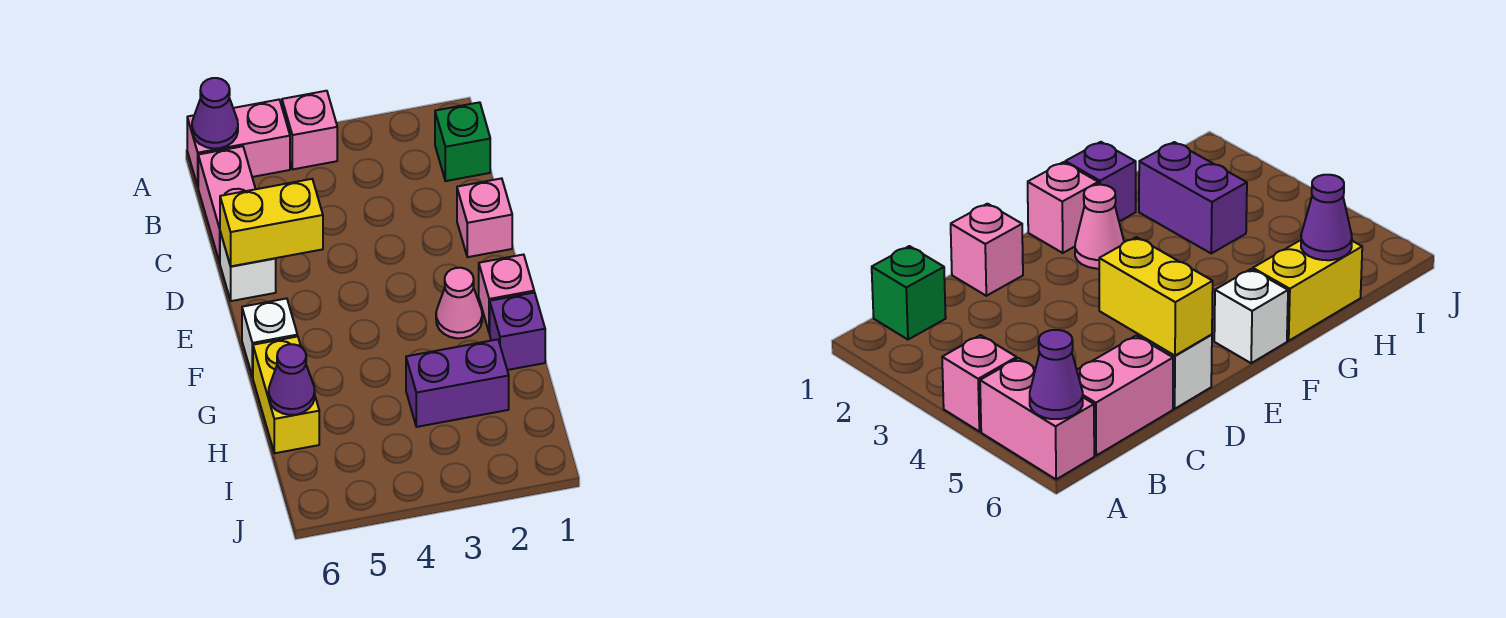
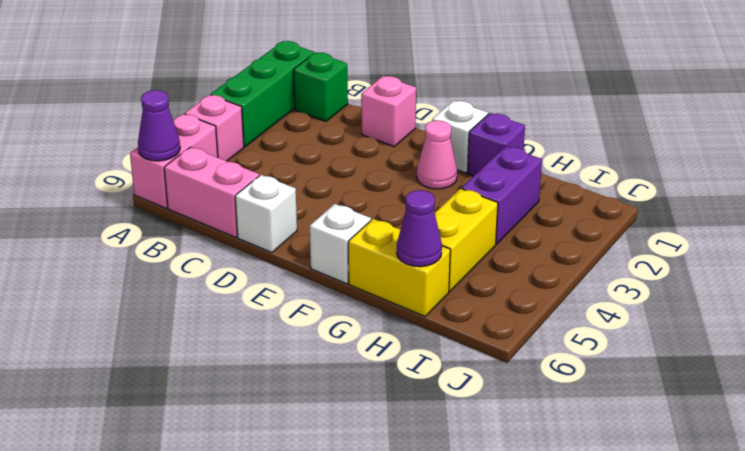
none -> green 1x3 brick [211,41,314,147]
yellow 1x2 brick [220,179,323,266] -> yellow 1x2 brick moved to [435,189,498,292]
pink 1x1 brick [479,255,534,333] -> white 1x1 brick [432,100,488,173]

